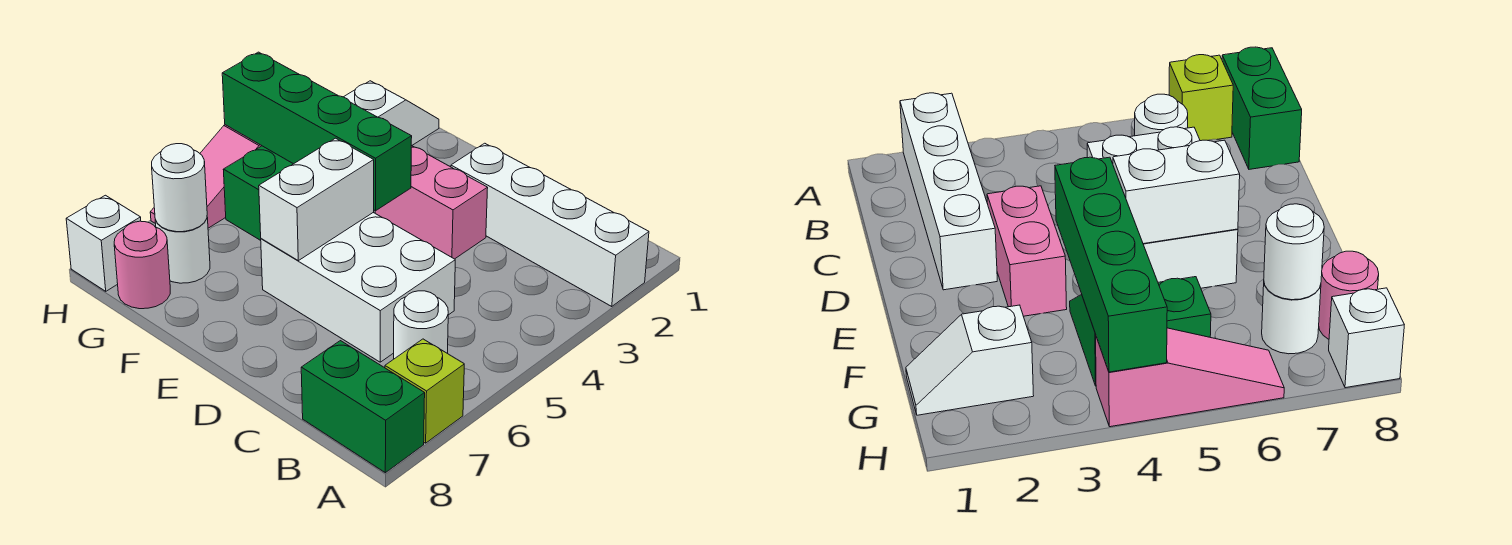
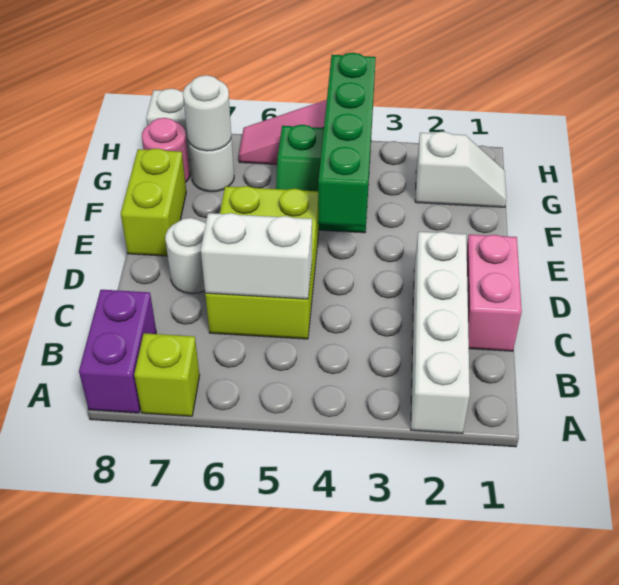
green 1x2 brick [301,341,425,473] -> purple 1x2 brick [79,290,156,413]
white 1x1 round brick [394,291,448,359] -> white 1x1 round brick moved to [165,218,206,294]
white 2x3 brick [261,213,455,362] -> lime 2x3 brick [205,186,319,339]
pink 1x2 brick [375,145,488,259] -> pink 1x2 brick moved to [467,234,522,351]
white 1x2 brick [259,138,374,261] -> white 1x2 brick moved to [201,213,312,299]
none -> lime 1x2 brick [121,148,186,256]

